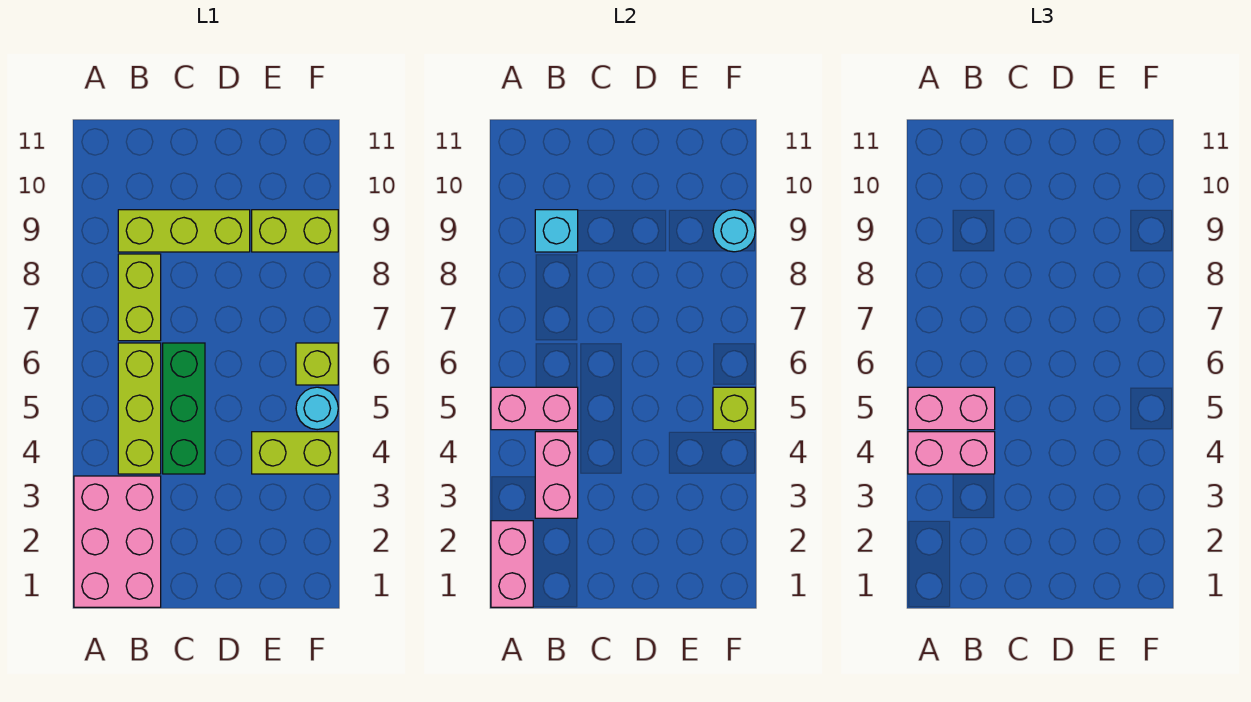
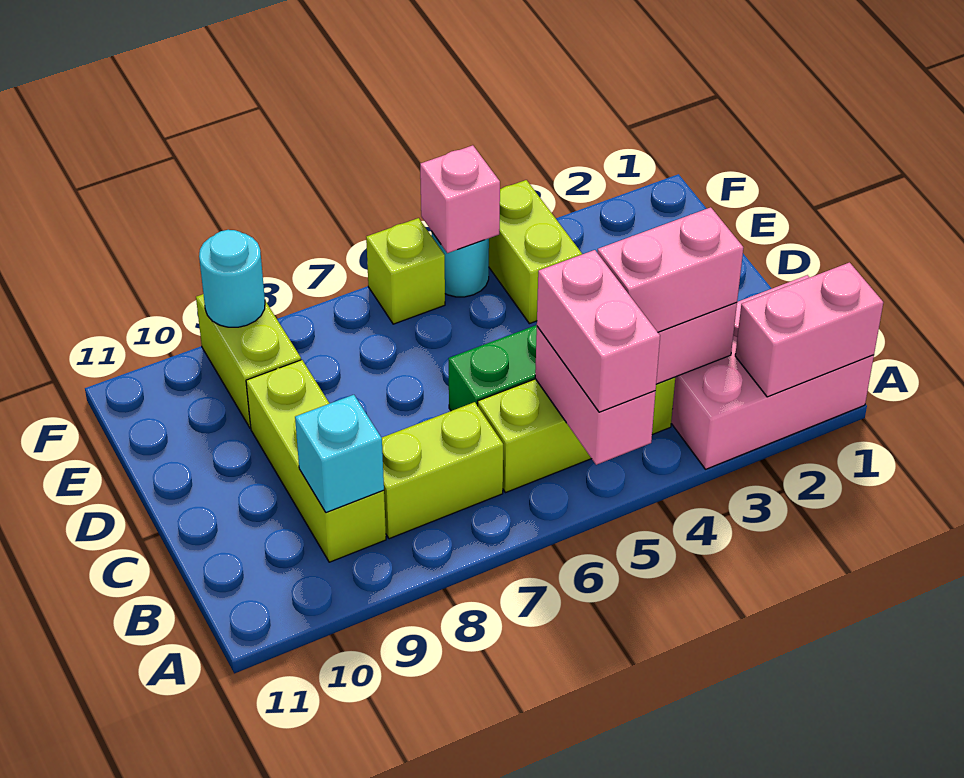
pink 1x2 brick [908,432,995,474] -> pink 1x2 brick turned to [598,207,743,332]
lime 1x1 brick [713,387,755,430] -> pink 1x1 brick [420,145,500,253]

